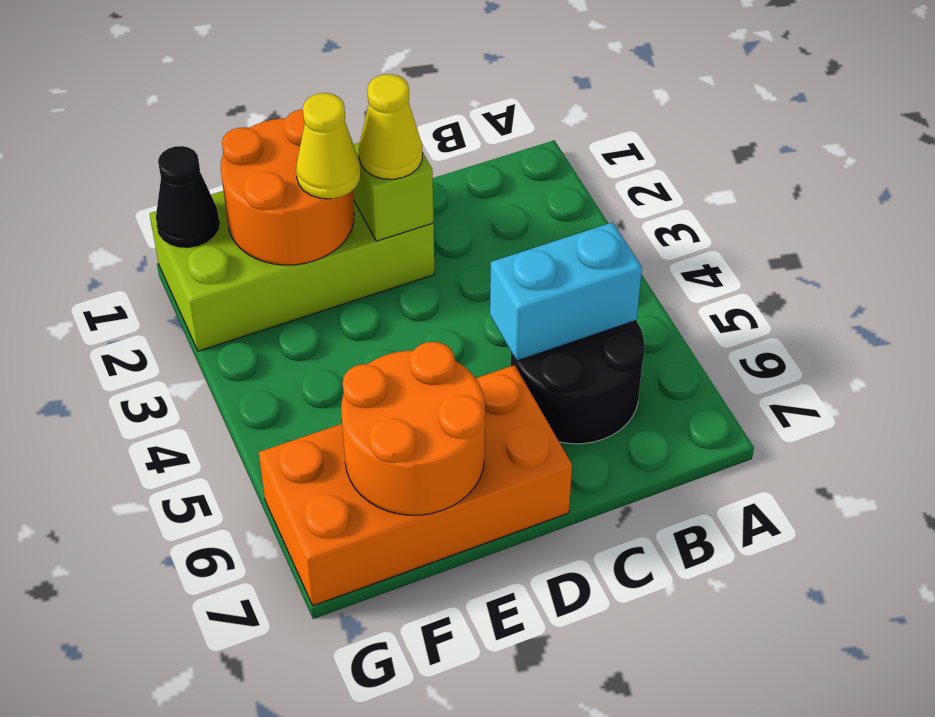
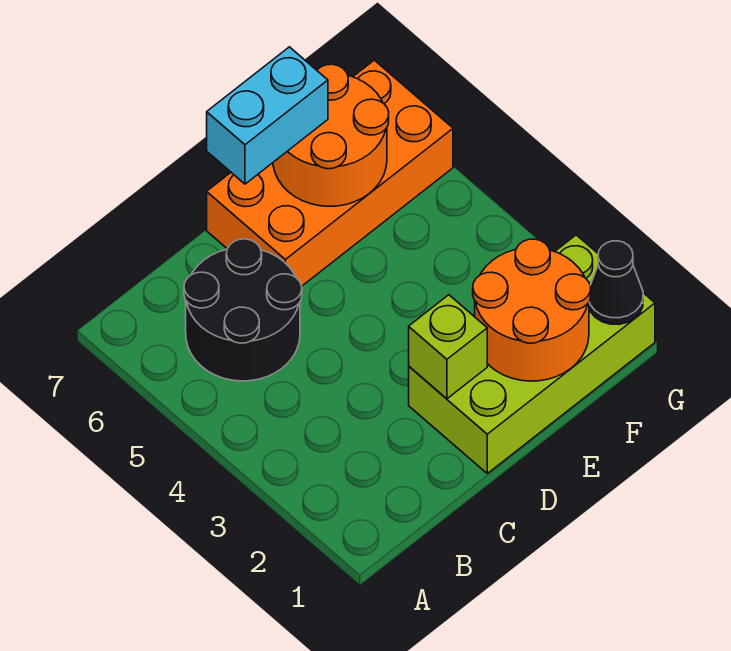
cyan 1x2 brick [490,222,642,361] -> cyan 1x2 brick moved to [207,47,328,184]
yellow 1x1 cone [359,74,423,179] -> none
yellow 1x1 cone [296,93,361,199] -> none

